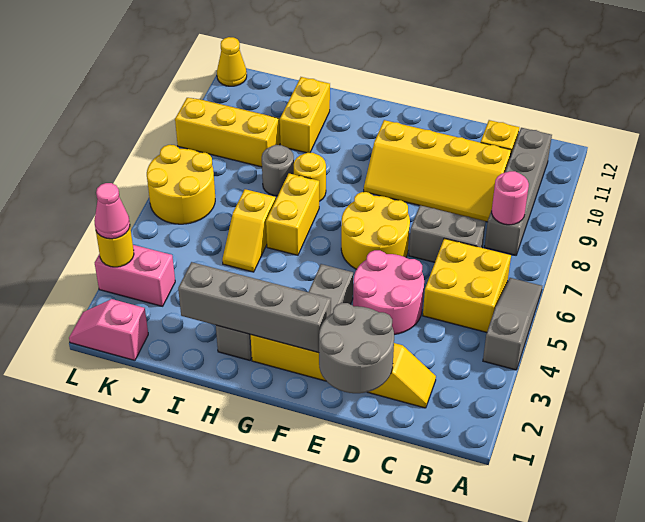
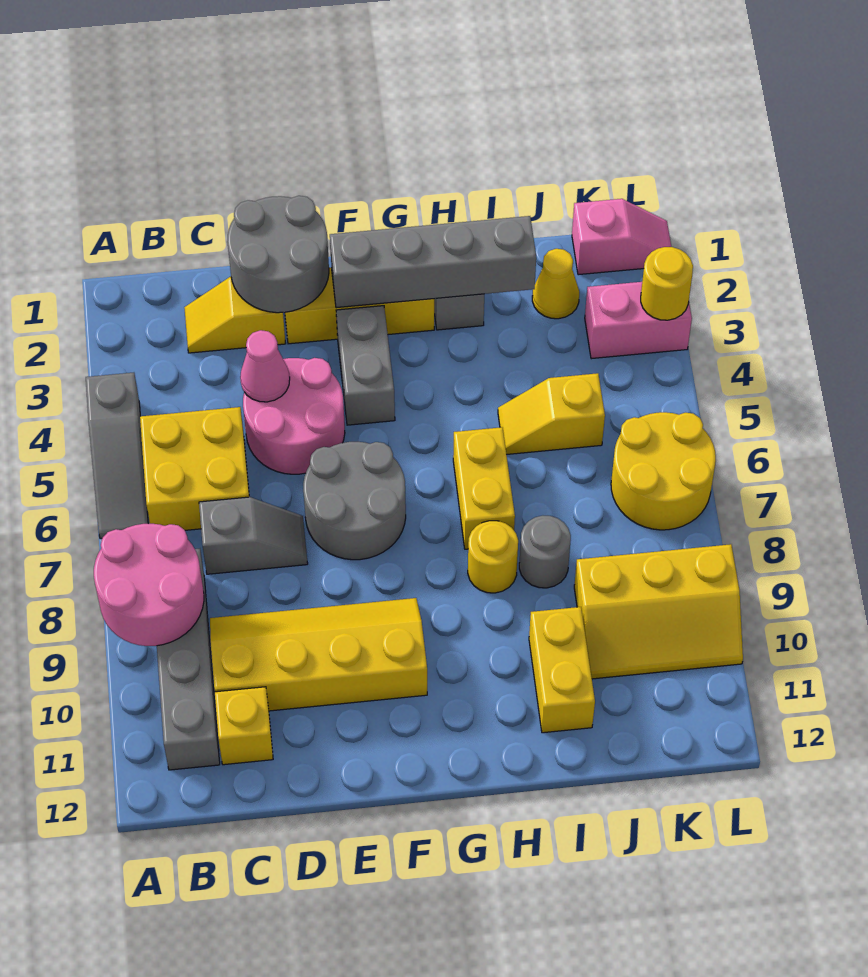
pink 1x1 round brick [492,171,529,225] -> pink 2x2 round brick [94,524,204,646]
grey 1x2 brick [409,205,486,262] -> grey 1x2 slope [199,497,308,574]
yellow 2x2 round brick [341,192,410,269] -> grey 2x2 round brick [303,442,406,560]
yellow 1x2 slope [222,189,276,272] -> yellow 1x2 slope turned to [498,373,605,454]
pink 1x1 cone [94,183,130,239] -> pink 1x1 cone moved to [240,330,290,402]
yellow 1x1 cone [217,37,247,86] -> yellow 1x1 cone moved to [532,249,579,319]

